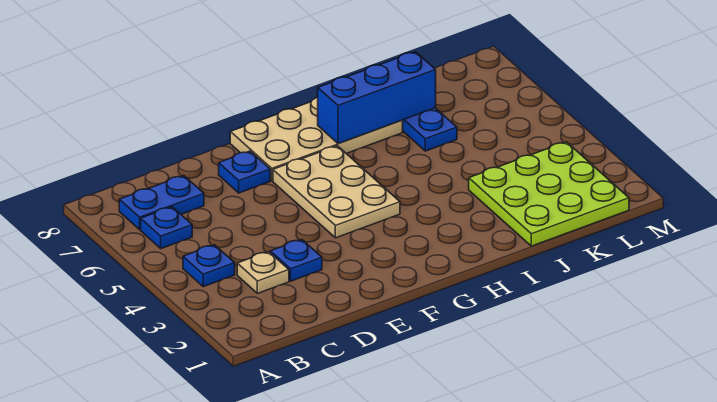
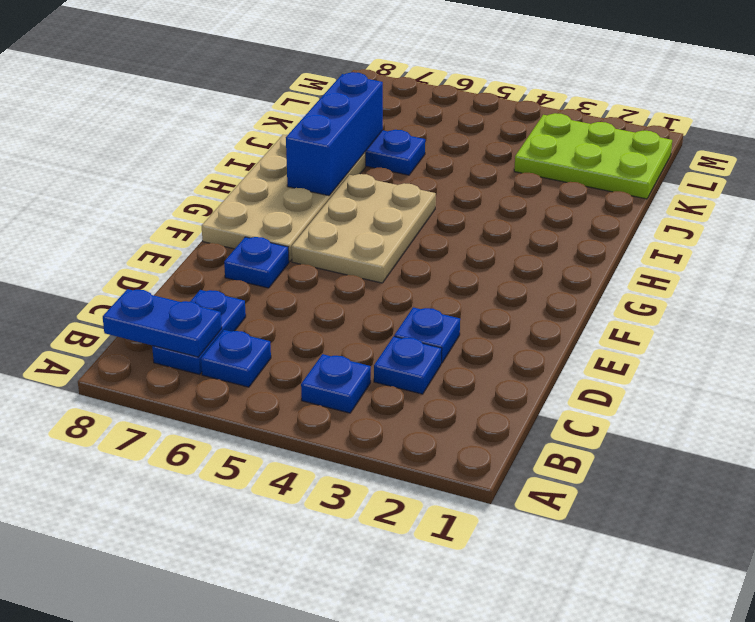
none -> blue 1x2 plate [103,289,222,357]
tan 1x1 plate [237,252,289,293] -> blue 1x1 plate [374,336,442,394]
tan 2x3 plate [273,146,400,238] -> tan 2x3 plate turned to [292,174,436,283]
lime 3x3 plate [469,142,629,246] -> lime 2x3 plate [514,113,672,199]

